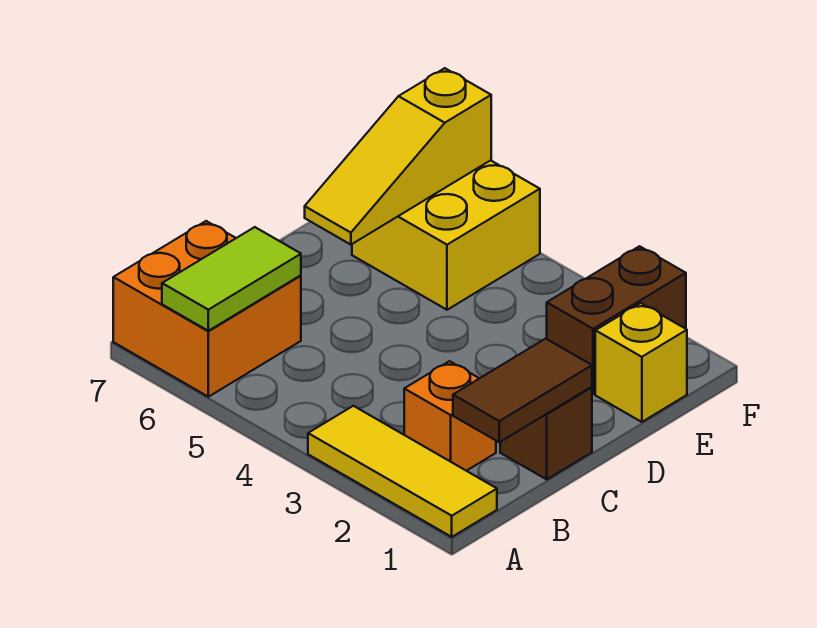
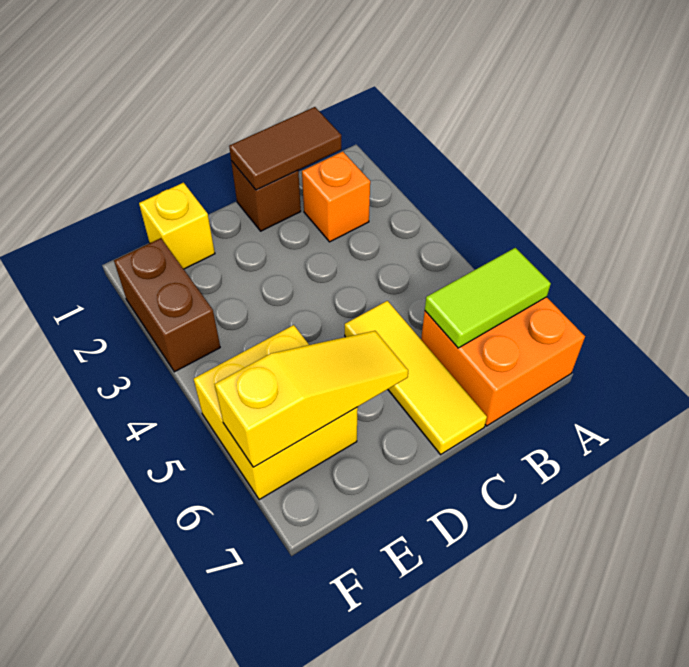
yellow 1x3 tile [308,406,497,537] -> yellow 1x3 tile moved to [345,301,487,455]
brown 1x2 brick [547,246,686,394] -> brown 1x2 brick turned to [114,238,220,372]

